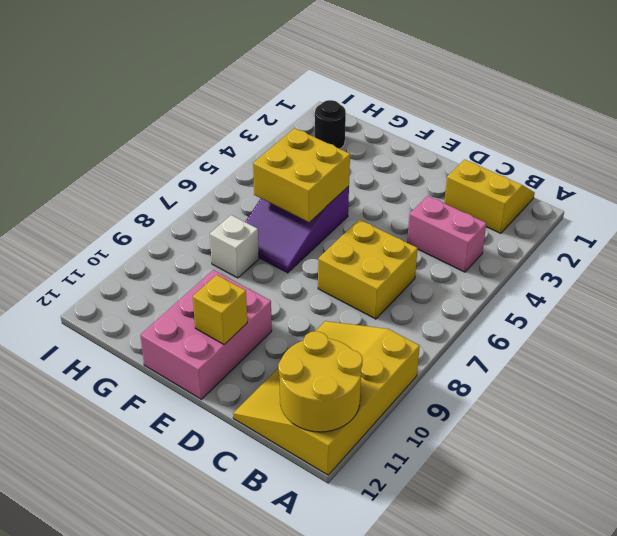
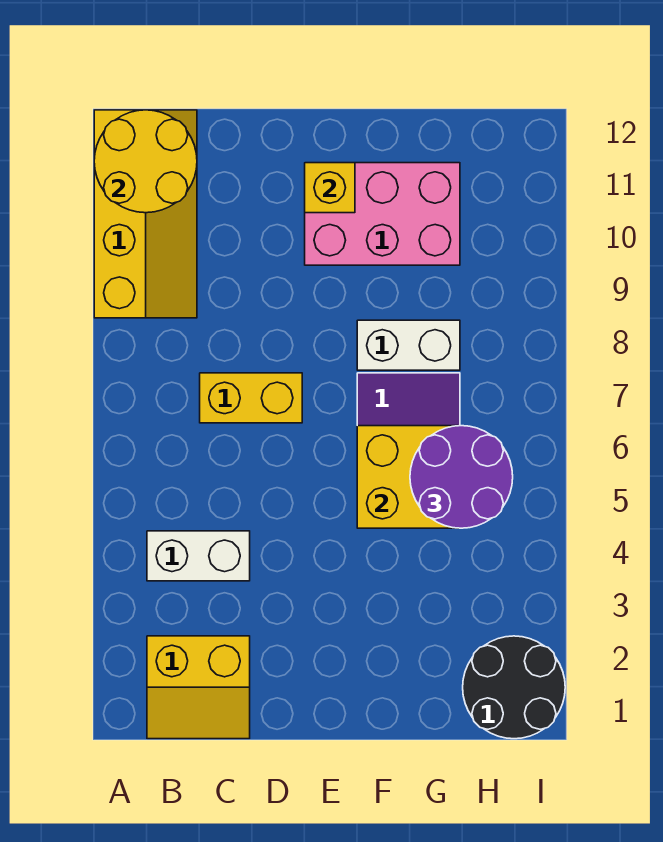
yellow 3x4 slope [233,321,420,475] -> yellow 2x4 slope [94,110,197,318]
pink 1x2 brick [407,196,486,272] -> white 1x2 brick [147,531,250,581]
yellow 2x2 brick [318,219,418,319] -> yellow 1x2 brick [200,373,302,423]
pink 2x3 brick [140,270,272,399] -> pink 2x3 brick turned to [305,163,460,265]
none -> purple 2x2 round brick [410,426,513,528]
white 1x1 brick [210,215,259,278] -> white 1x2 brick [357,320,460,370]
black 1x1 round brick [315,100,346,149] -> black 2x2 round brick [463,636,565,739]

